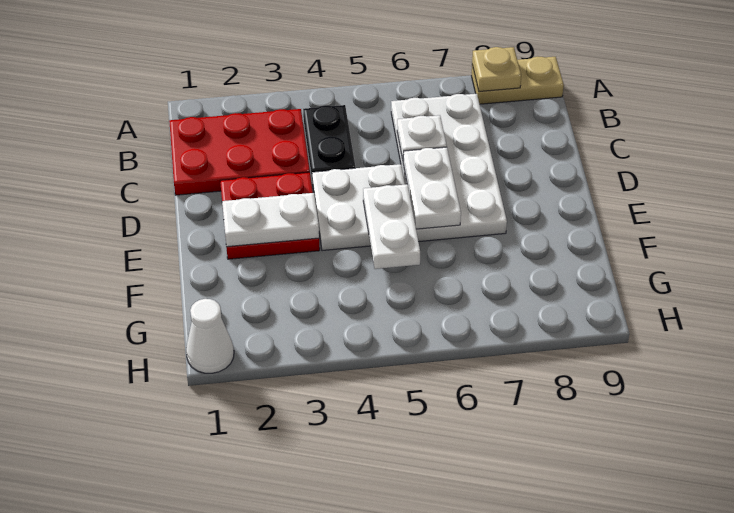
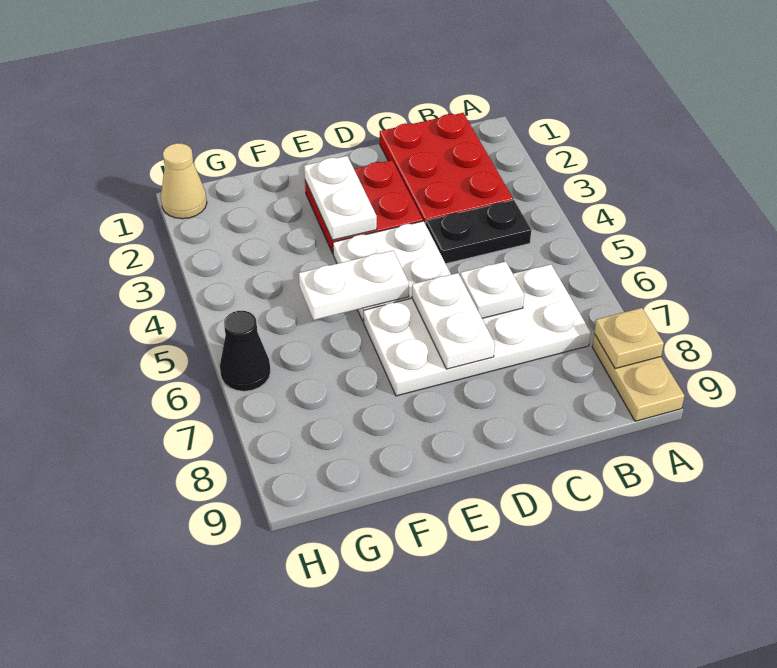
white 1x2 plate [403,147,461,229] -> white 1x2 plate turned to [412,273,495,369]
white 1x1 cone [186,299,234,373] -> tan 1x1 cone [161,143,207,219]
none -> black 1x1 cone [220,311,271,391]

